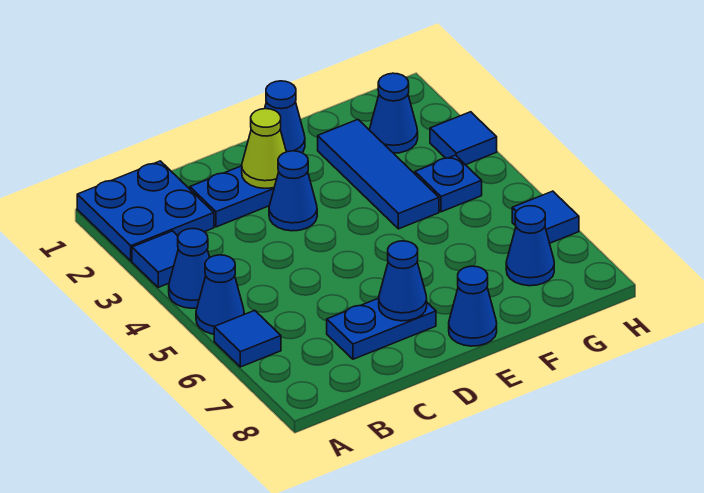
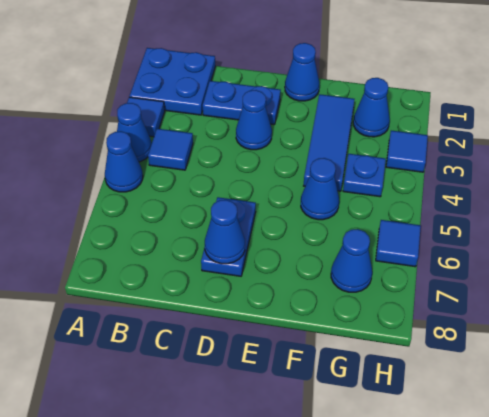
blue 1x1 tile [214,310,281,367] -> blue 1x1 tile moved to [148,129,193,170]
blue 1x2 plate [327,298,436,359] -> blue 1x2 plate turned to [201,197,256,276]
lime 1x1 cone [242,109,286,188] -> none
blue 1x1 cone [449,266,497,346] -> blue 1x1 cone moved to [301,158,339,220]

